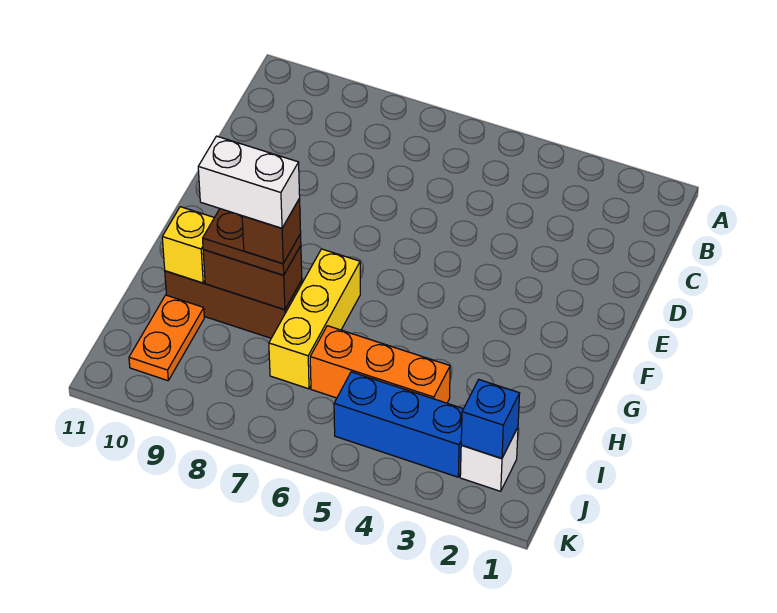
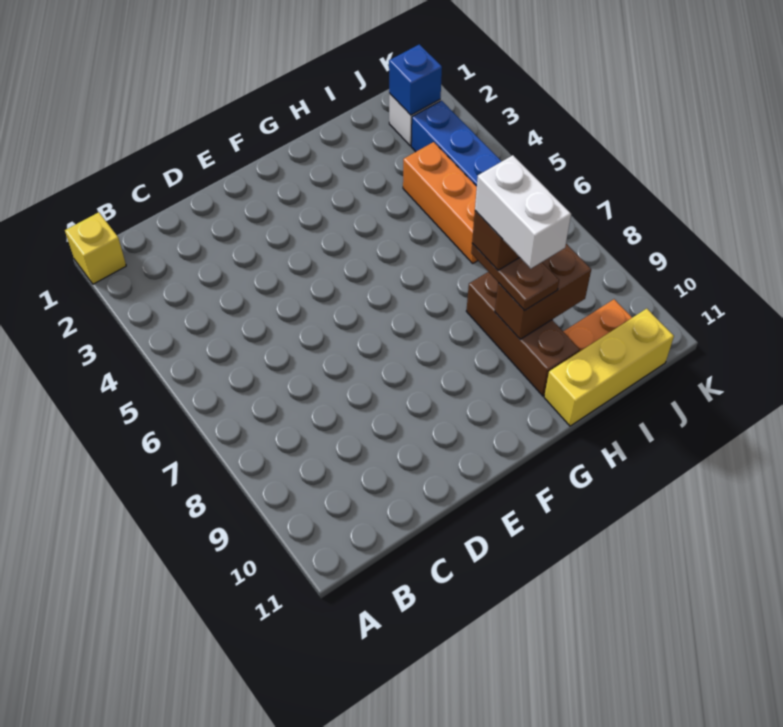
yellow 1x3 brick [269,249,360,389] -> yellow 1x3 brick moved to [544,309,674,426]
brown 1x2 brick [203,246,302,310] -> brown 1x2 brick turned to [495,244,591,339]
yellow 1x1 brick [162,207,214,283] -> yellow 1x1 brick moved to [65,212,126,284]

